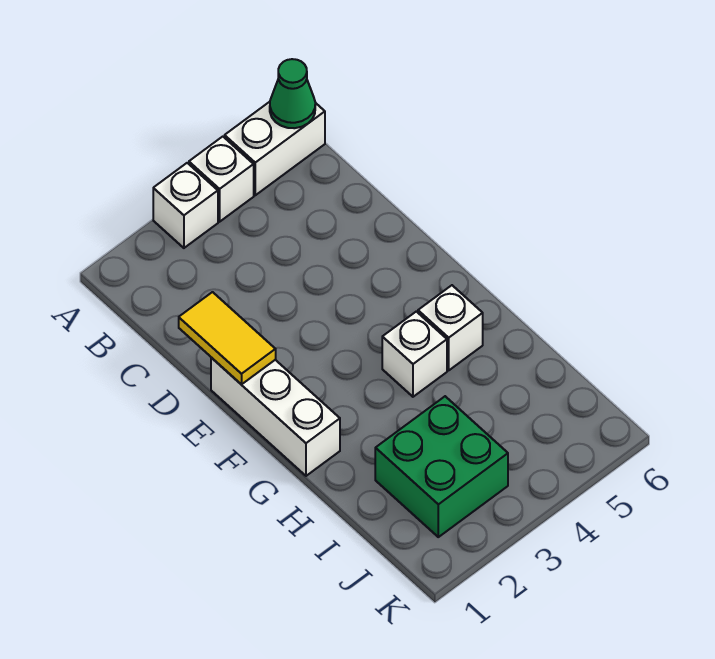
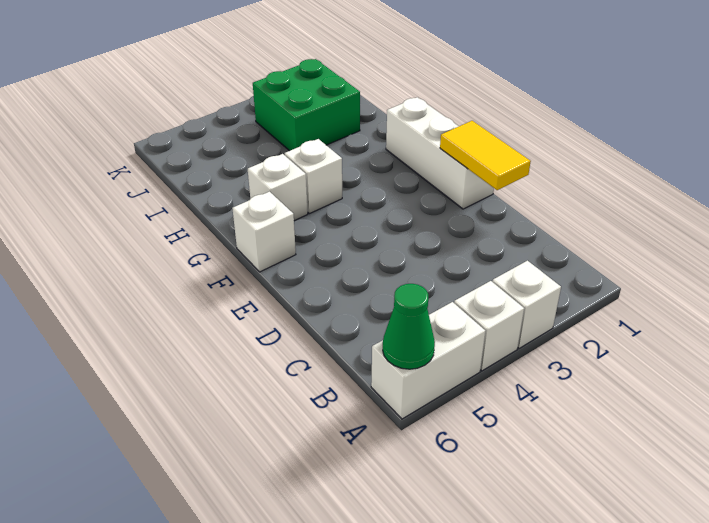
none -> white 1x1 brick [232,192,296,272]

